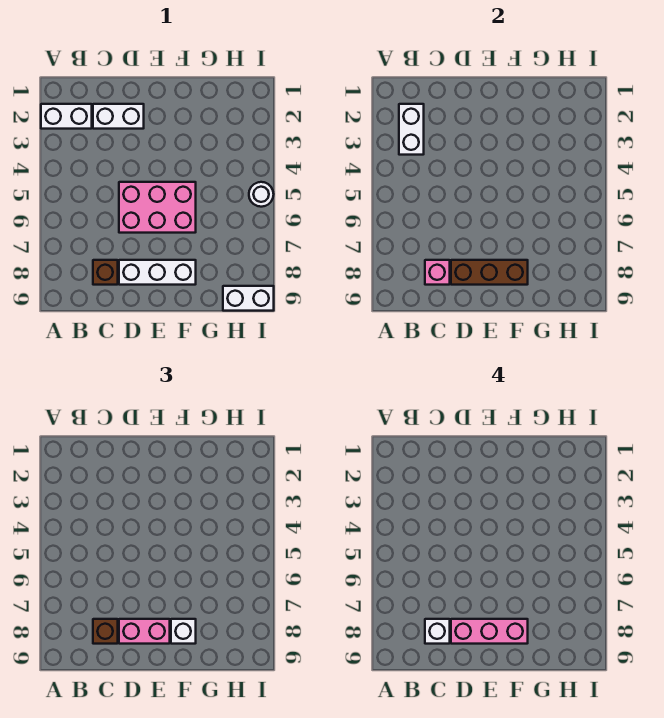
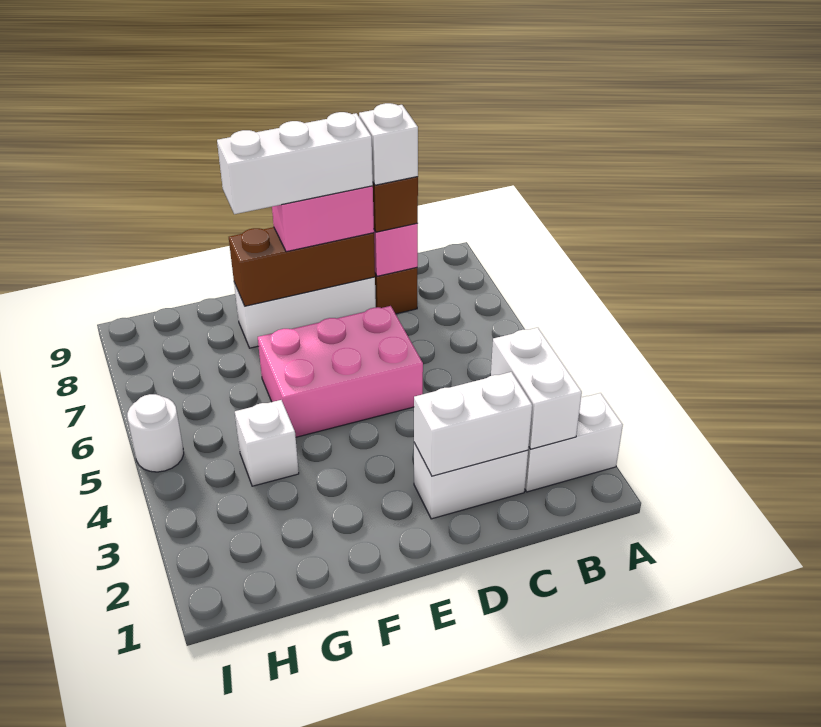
pink 1x3 brick [451,619,528,644] -> white 1x3 brick [217,112,373,214]
white 1x1 brick [171,619,196,644] -> white 1x1 brick moved to [235,400,299,486]
white 1x2 brick [223,286,274,311] -> white 1x2 brick moved to [414,372,532,476]

